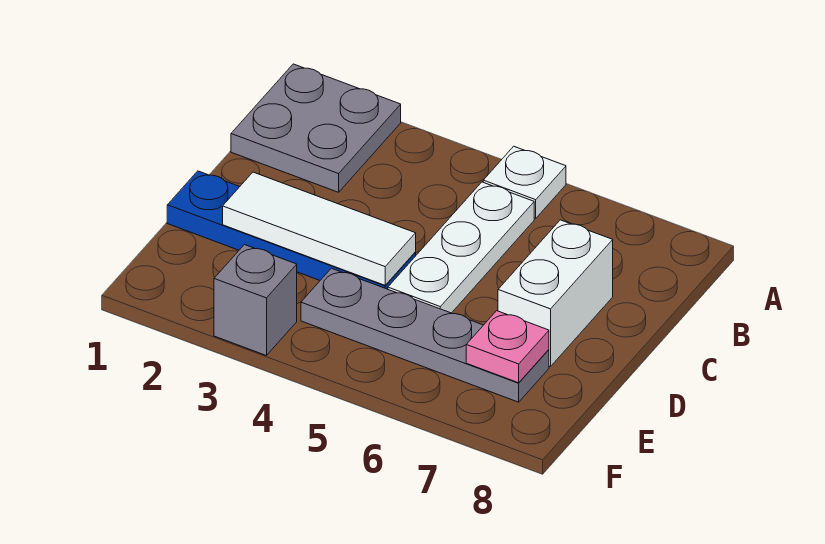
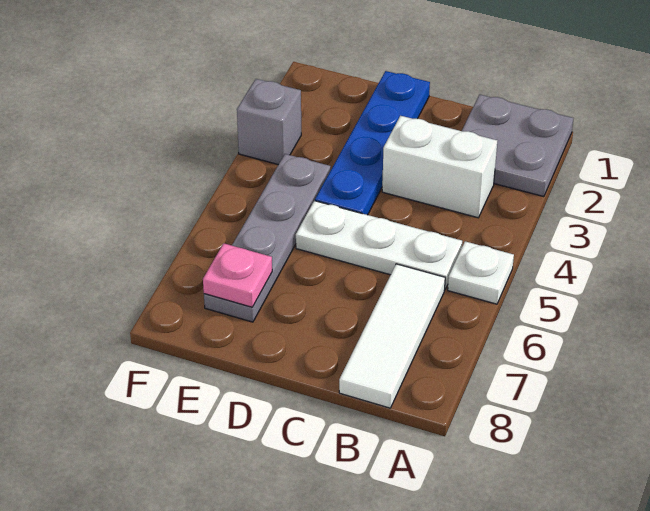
white 1x2 brick [498,220,613,367] -> white 1x2 brick moved to [382,116,497,218]
white 1x3 tile [223,172,416,285] -> white 1x3 tile moved to [339,264,445,408]

